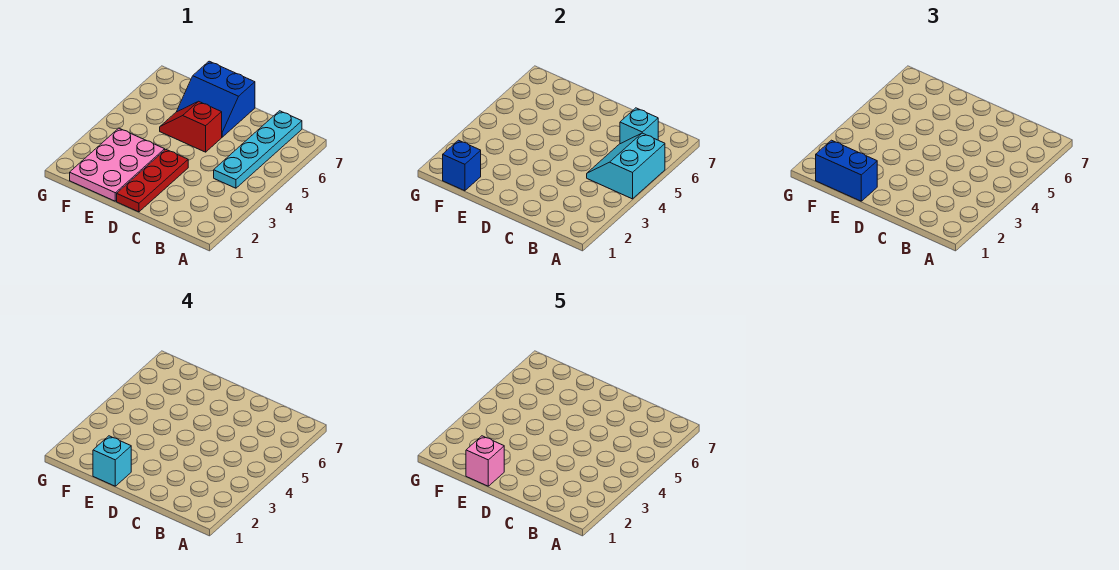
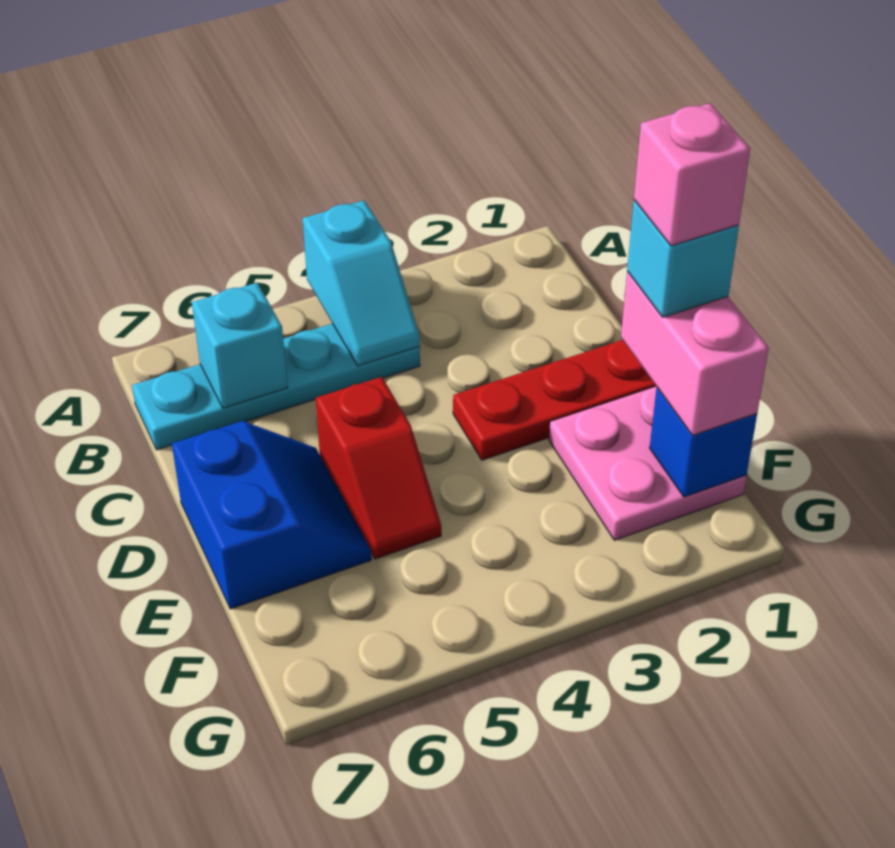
cyan 2x2 slope [587,133,665,199] -> cyan 1x2 slope [303,200,420,366]
pink 2x3 plate [70,128,165,201] -> pink 2x2 plate [549,386,746,540]
blue 1x2 brick [816,140,877,201] -> pink 1x2 brick [621,271,769,435]

